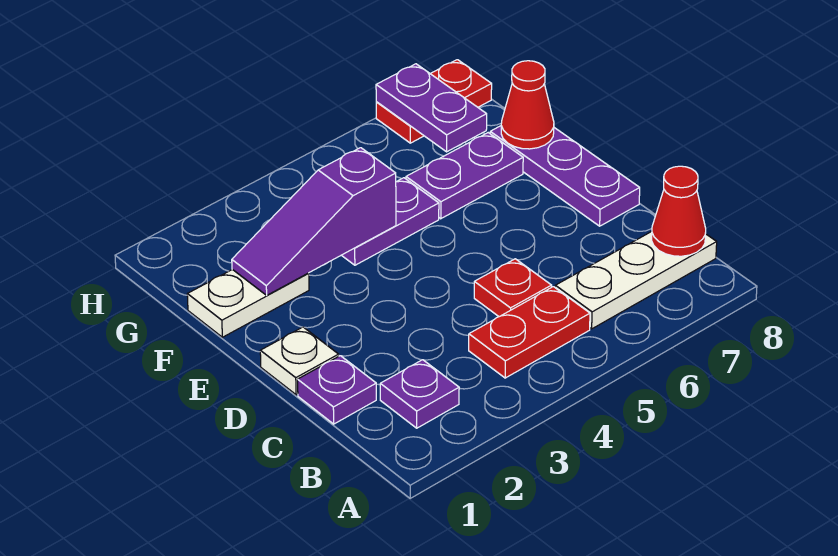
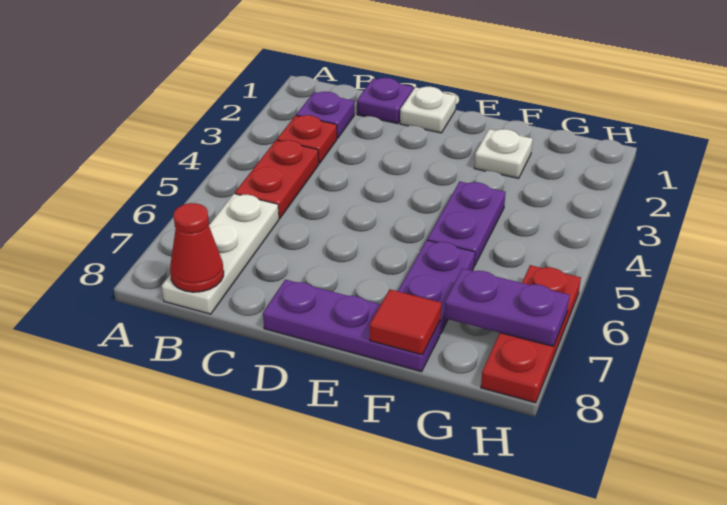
red 1x1 plate [474,259,552,317] -> red 1x1 plate moved to [277,115,337,164]
white 1x2 plate [187,269,309,337] -> white 1x1 plate [474,129,533,178]
purple 1x3 slope [232,148,396,295] -> none
red 1x1 cone [501,61,554,149] -> red 1x1 tile [370,290,441,355]
red 1x2 plate [376,60,492,143] -> red 1x3 plate [481,265,581,403]

